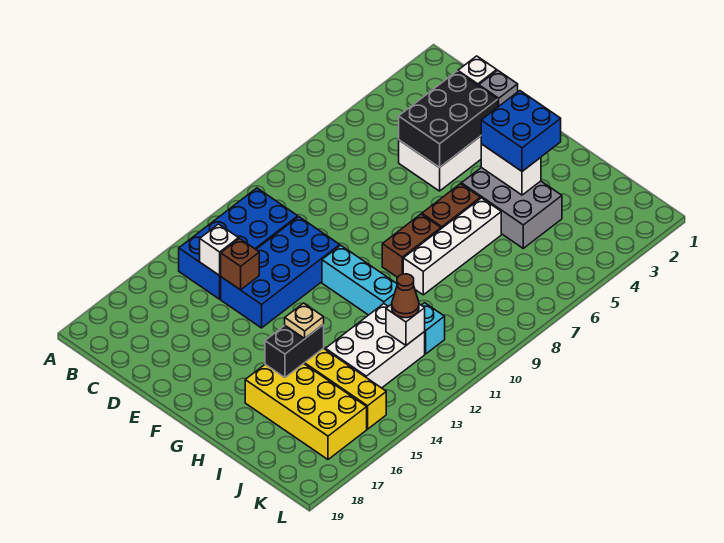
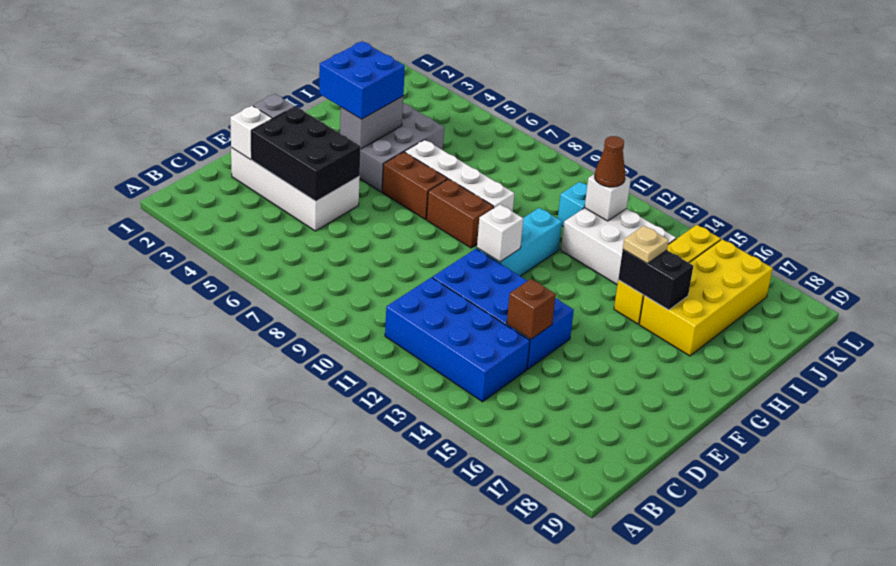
white 1x1 brick [200,224,239,276] -> white 1x1 brick moved to [477,204,523,262]
white 1x2 brick [481,144,541,195] -> grey 1x2 brick [340,96,403,149]

